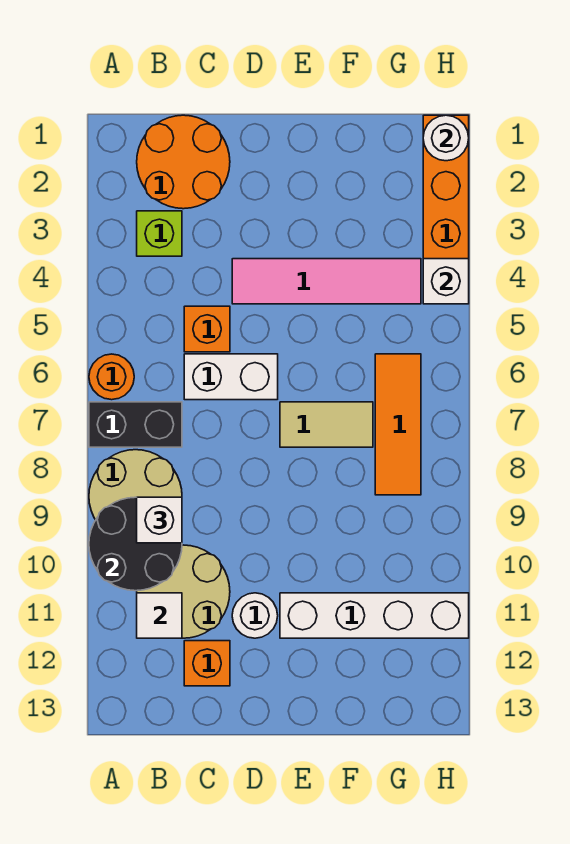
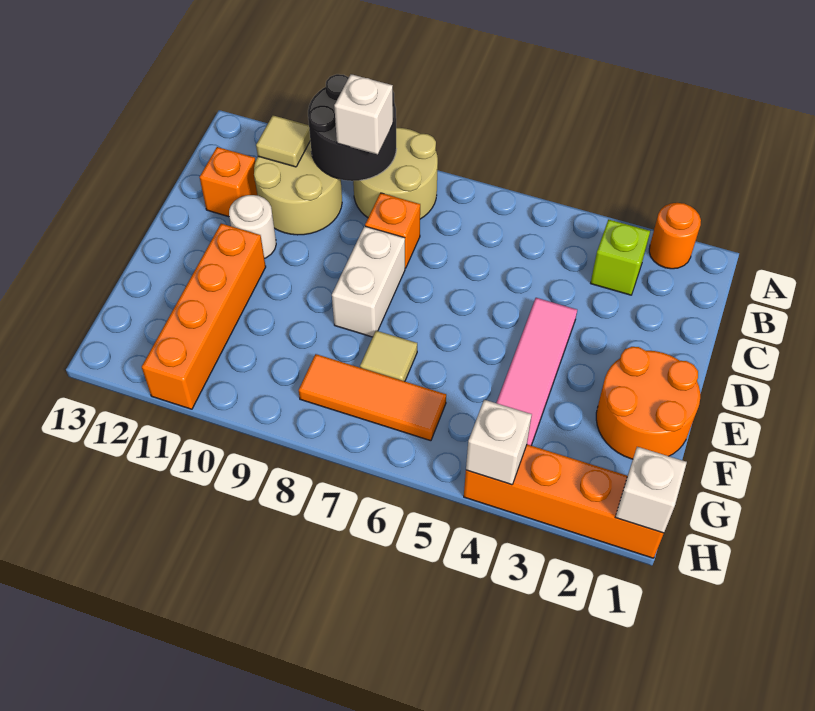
orange 1x1 round brick [89,354,134,400] -> orange 1x1 round brick moved to [649,203,701,269]
black 1x2 brick [89,402,182,447] -> none
orange 2x2 round brick [137,115,230,209] -> orange 2x2 round brick moved to [596,347,700,459]
white 1x1 tile [137,593,182,638] -> tan 1x1 tile [256,115,310,167]
orange 1x1 brick [184,306,230,352] -> orange 1x1 brick moved to [365,193,420,268]
white 1x2 brick [184,354,278,400] -> white 1x2 brick moved to [332,226,405,337]
tan 1x2 tile [280,402,373,447] -> tan 1x1 tile [360,331,417,381]
white 1x4 brick [280,593,469,638] -> orange 1x4 brick [142,224,266,409]
white 1x1 round brick [423,115,469,161] -> white 1x1 brick [615,447,687,533]

